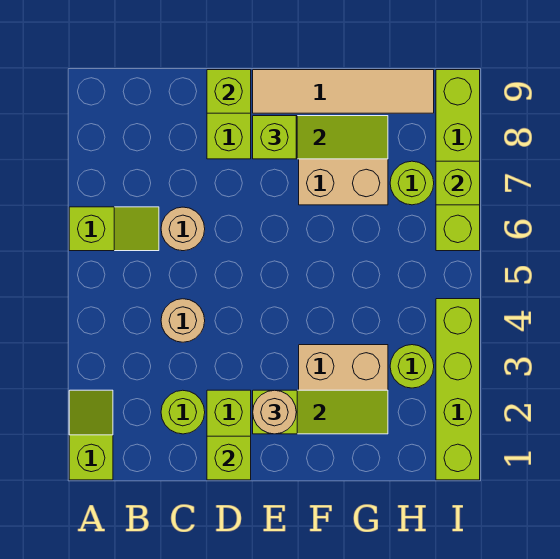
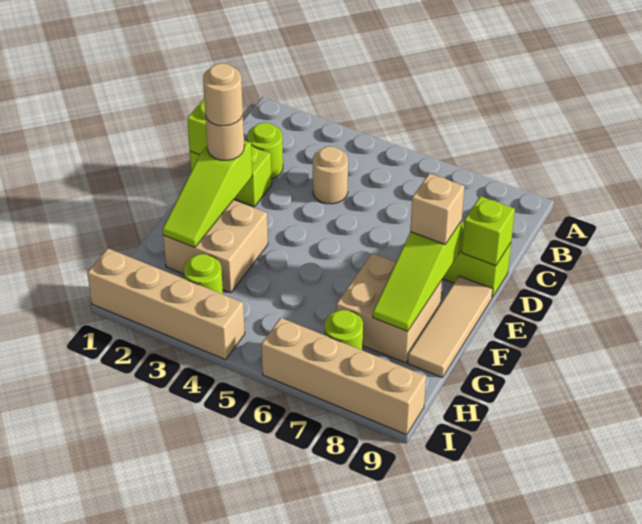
lime 1x2 slope [69,390,113,480] -> none
lime 1x2 slope [69,207,159,251] -> none
tan 1x1 round brick [161,207,205,251] -> tan 1x1 round brick moved to [203,63,243,126]
lime 1x1 brick [253,116,296,159] -> tan 1x1 brick [410,173,464,244]
tan 1x4 tile [253,70,434,113] -> tan 1x3 tile [408,276,493,378]
lime 1x4 brick [436,299,480,480] -> tan 1x4 brick [87,249,245,360]
lime 1x4 brick [436,70,480,251] -> tan 1x4 brick [261,318,426,435]
lime 1x1 brick [436,161,480,205] -> none

